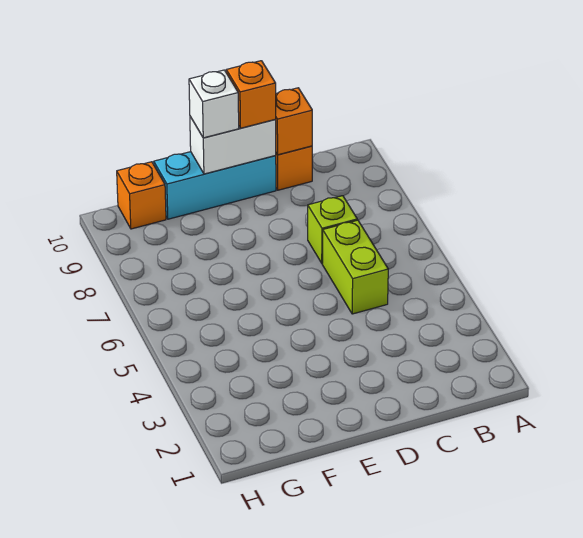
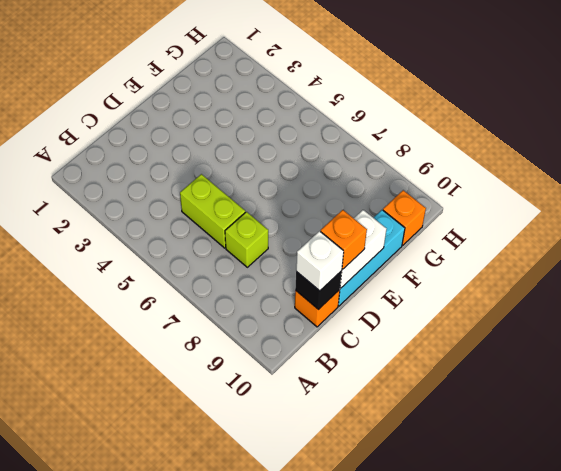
orange 1x1 brick [275,88,312,155] -> black 1x1 brick [295,271,342,310]
white 1x1 brick [189,70,239,138] -> white 1x1 brick moved to [296,231,344,291]

